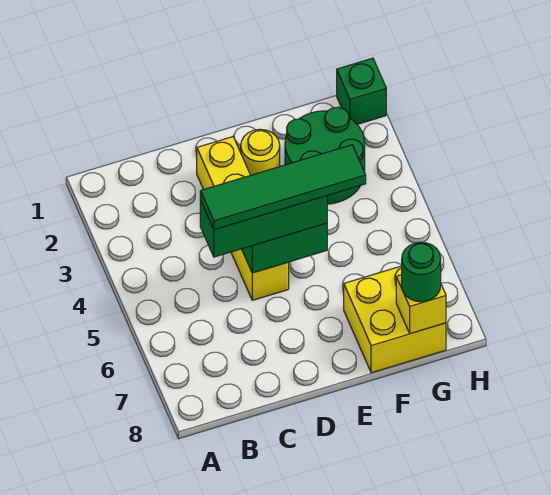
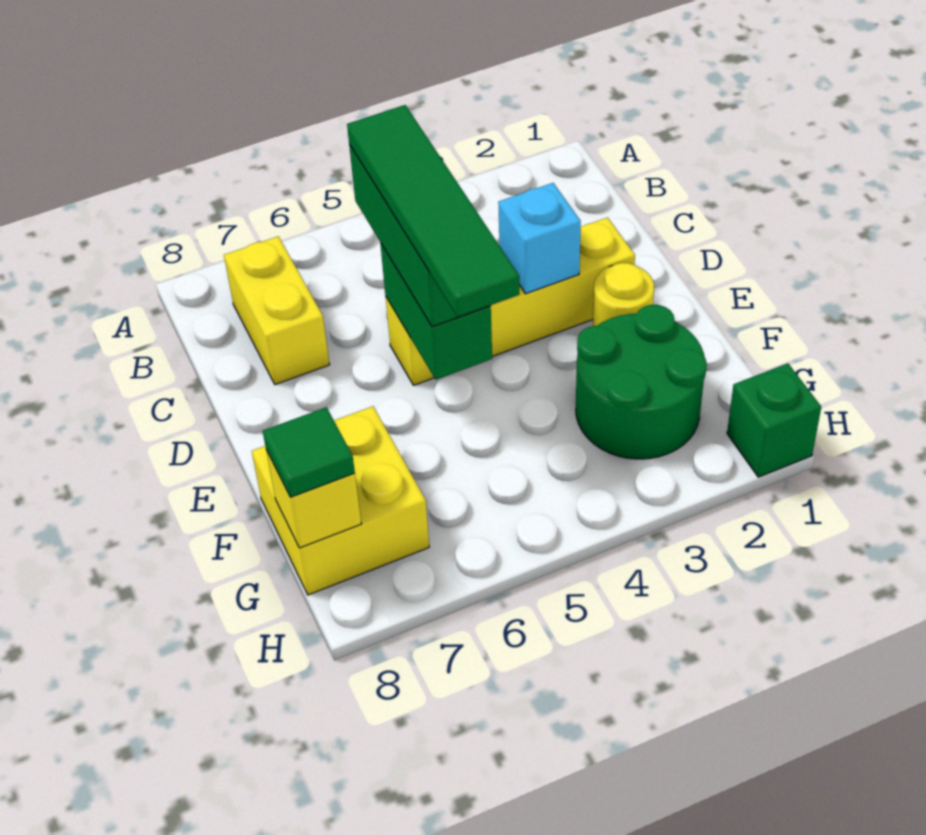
none -> yellow 1x2 brick [224,236,330,385]
none -> cyan 1x1 brick [498,183,581,294]
green 1x1 round brick [402,242,441,302] -> green 1x1 tile [263,407,355,497]

